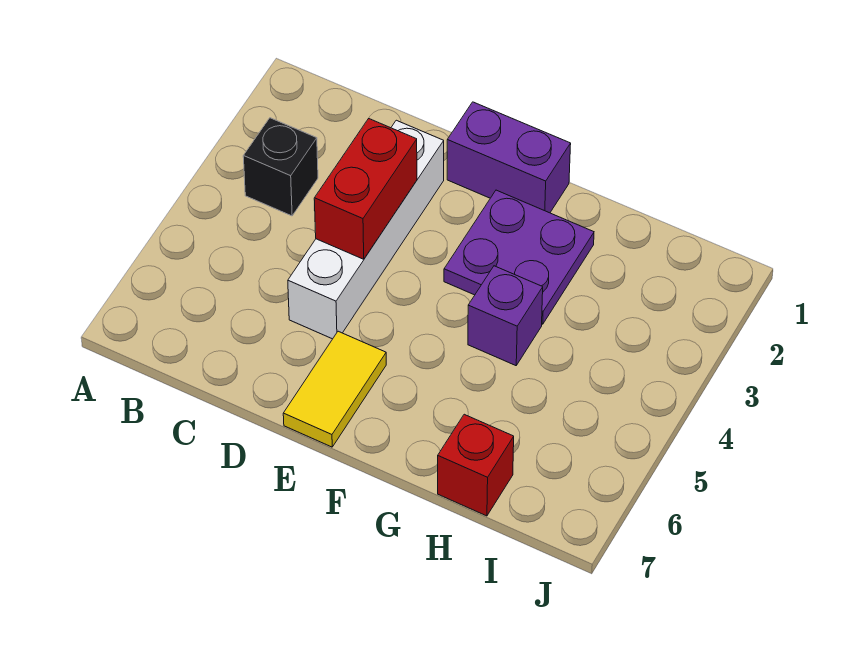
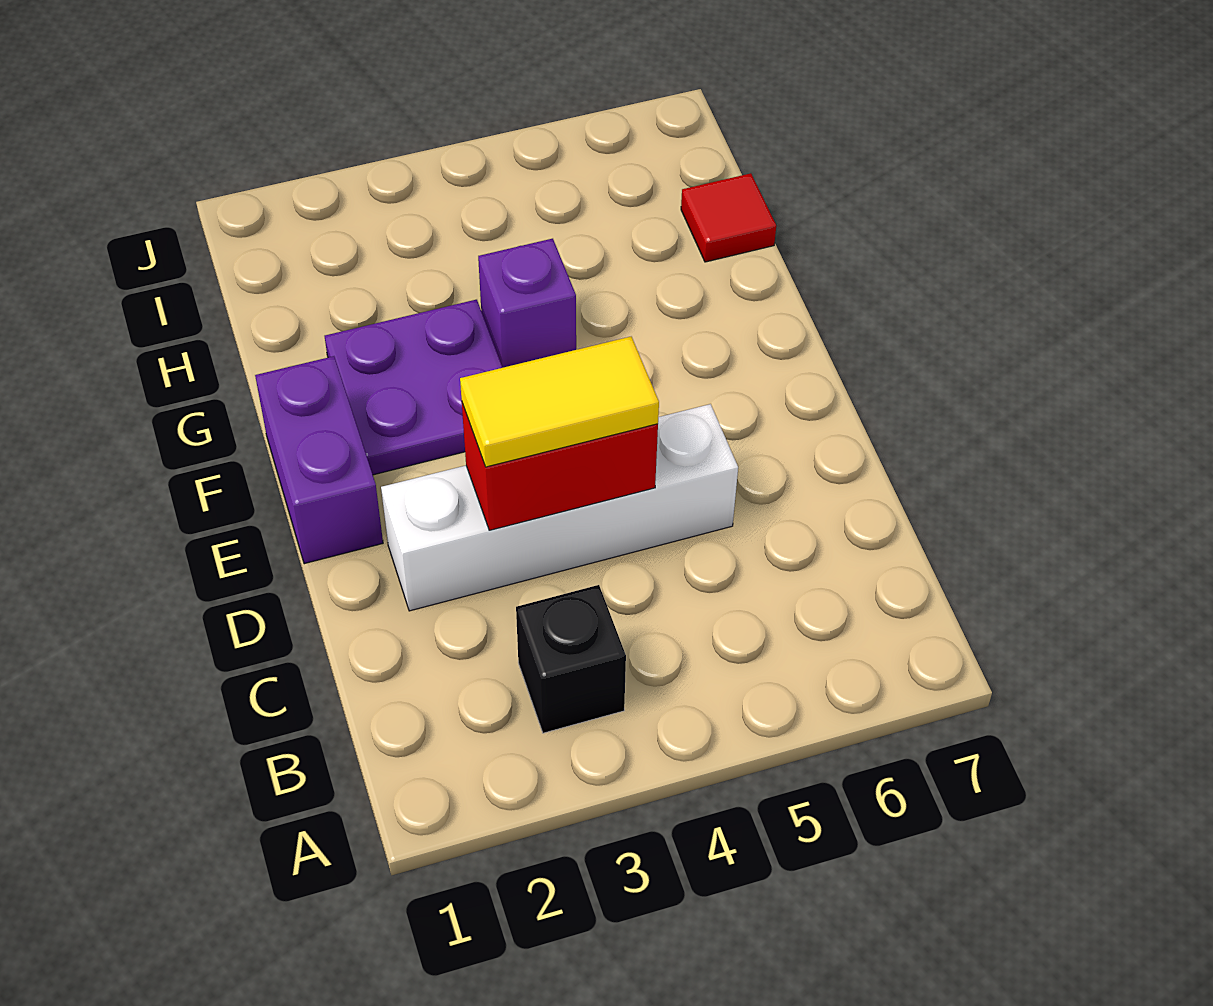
yellow 1x2 tile [283,331,386,447] -> yellow 1x2 tile moved to [460,337,659,467]
red 1x1 brick [438,414,514,516] -> red 1x1 tile [681,173,776,262]

